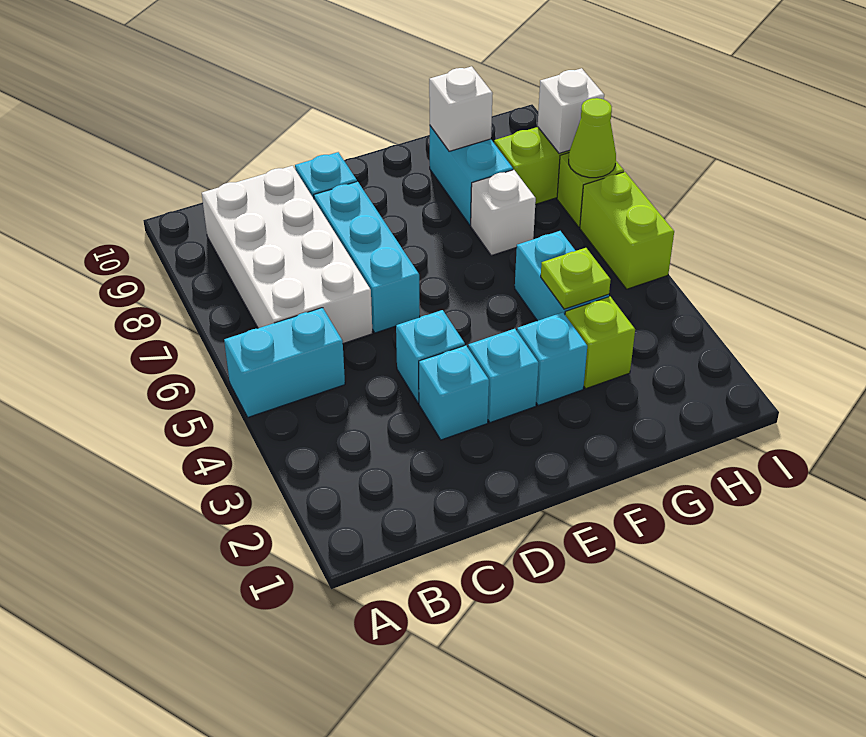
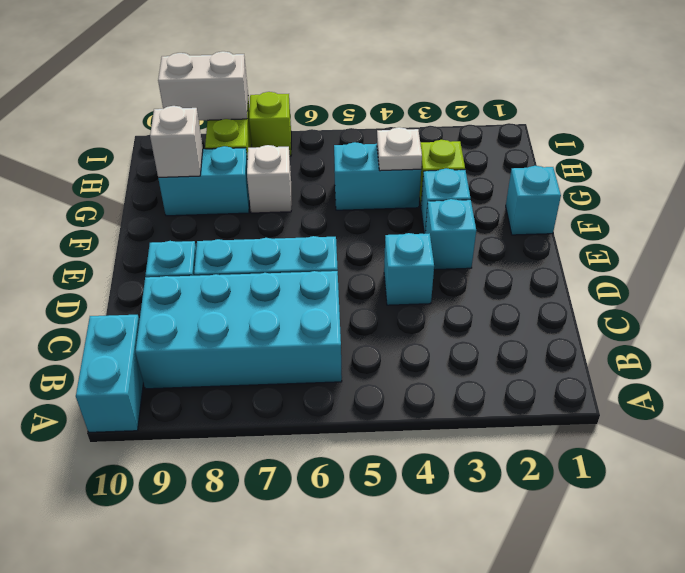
cyan 1x2 brick [224,308,345,417] -> cyan 1x2 brick moved to [76,315,143,432]
white 2x4 brick [202,166,372,343] -> cyan 2x4 brick [135,271,342,389]
cyan 1x1 brick [419,345,489,440] -> cyan 1x1 brick moved to [506,166,561,235]
lime 1x1 plate [541,248,611,309] -> white 1x1 plate [377,127,422,171]
lime 1x2 brick [580,172,674,289] -> none
lime 1x1 cone [569,98,616,178] -> none
white 1x1 brick [538,68,604,153] -> white 1x2 brick [158,51,248,120]

